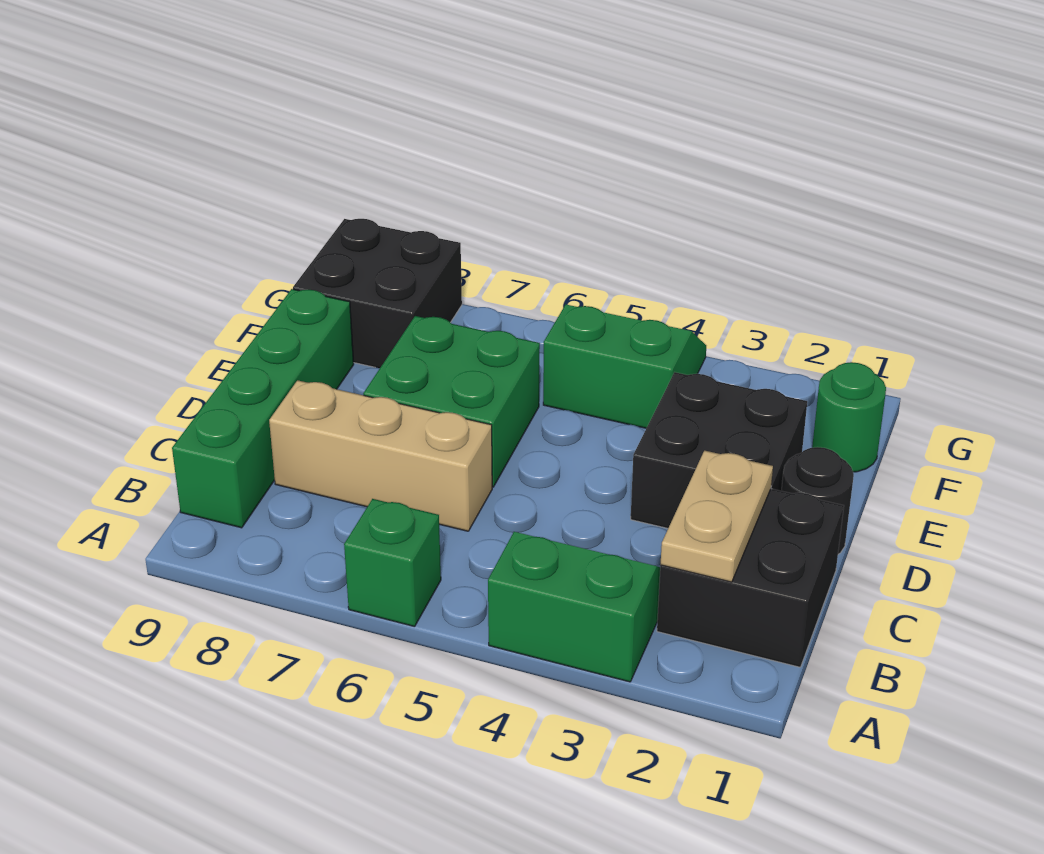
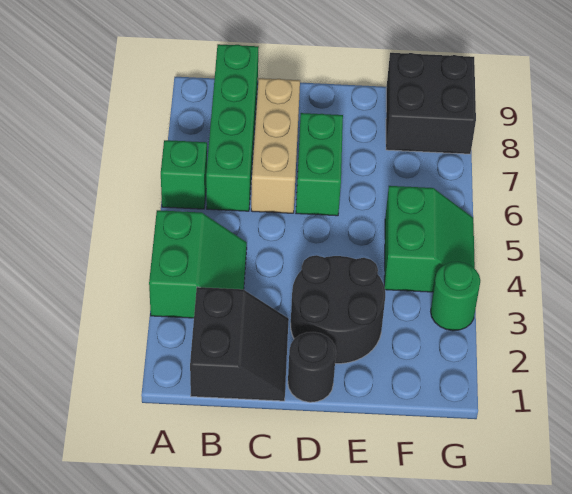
black 2x2 brick [657,489,844,667] -> black 2x2 slope [190,287,289,401]
tan 1x2 plate [660,451,773,582] -> none
green 1x4 brick [172,289,354,528] -> green 1x4 brick turned to [206,44,259,211]
black 2x2 brick [631,372,807,528] -> black 2x2 round brick [291,255,385,364]
green 2x2 brick [363,316,540,487] -> green 1x2 brick [296,113,343,216]
green 1x1 round brick [812,362,886,472] -> green 1x1 round brick moved to [431,262,480,331]

